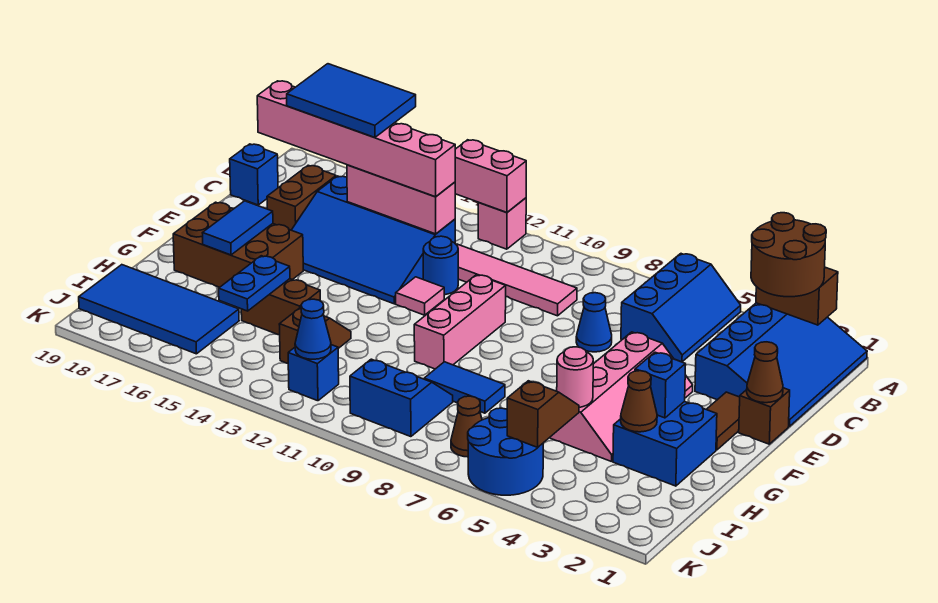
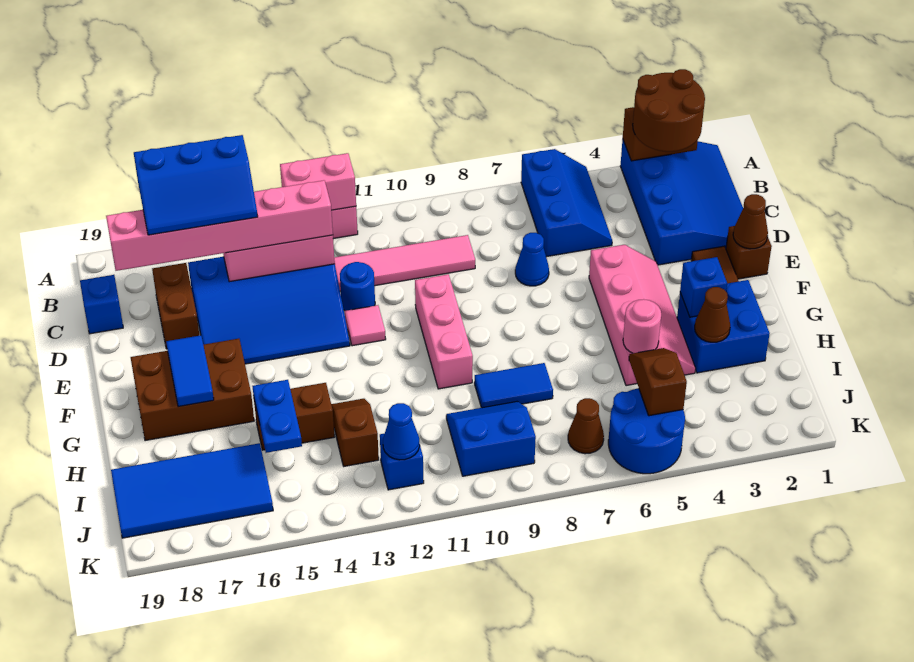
blue 2x3 tile [287,64,416,138] -> blue 2x3 slope [134,135,258,235]

